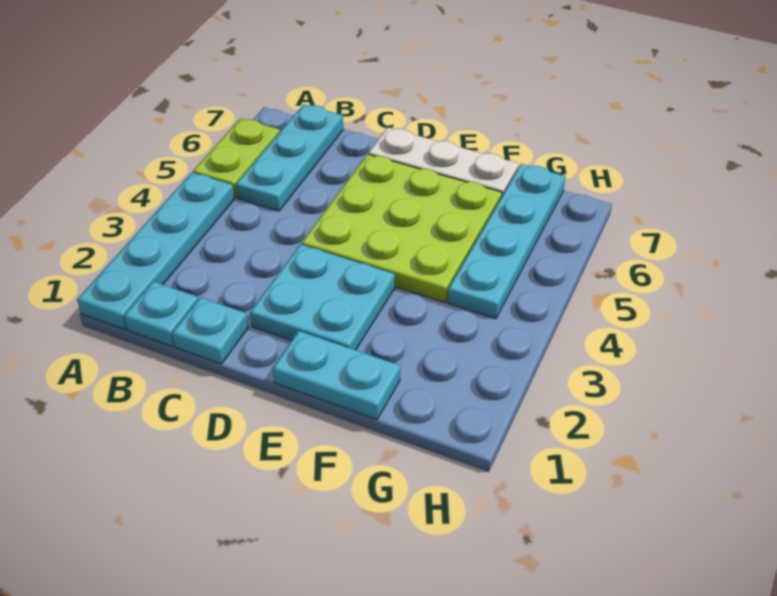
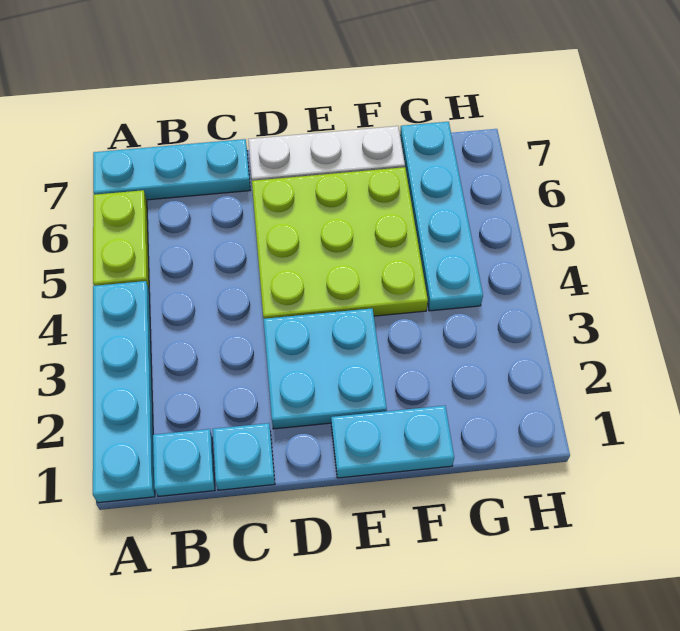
cyan 1x3 plate [236,104,343,211] -> cyan 1x3 plate turned to [93,139,250,200]

